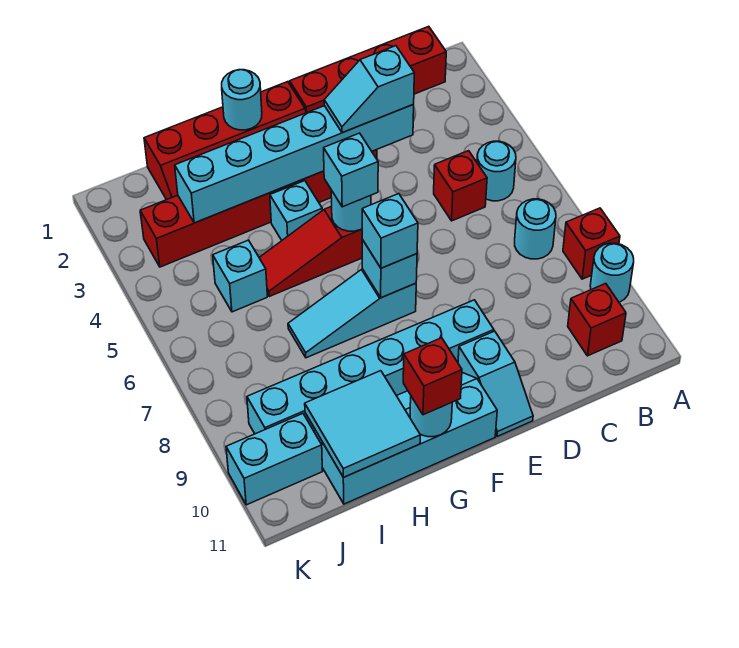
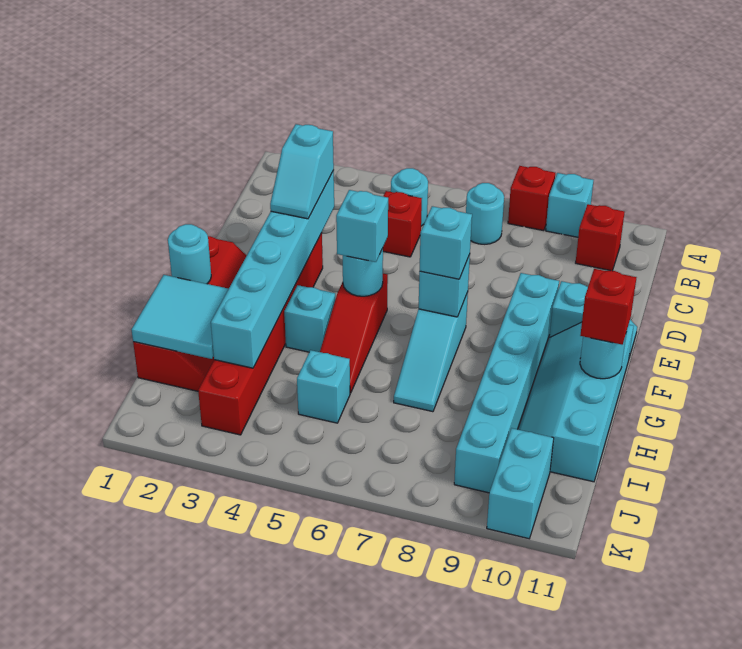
cyan 1x1 round brick [590,243,634,302] -> cyan 1x1 brick [546,173,594,237]
red 1x4 brick [290,26,446,112] -> none
cyan 2x2 tile [305,371,420,477] -> cyan 2x2 tile moved to [131,275,228,359]

